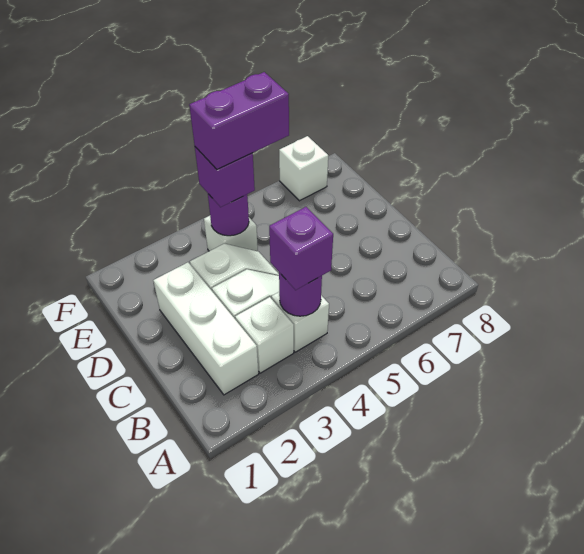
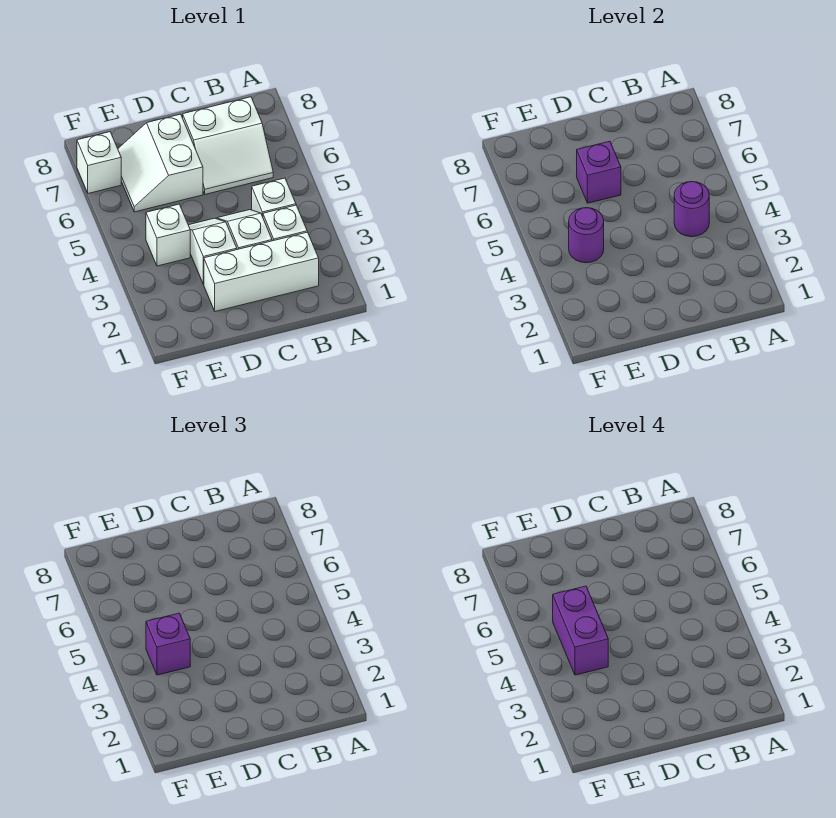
purple 1x1 brick [269,207,333,290] -> purple 1x1 brick moved to [577,141,621,203]
none -> white 2x2 slope [183,97,273,194]
none -> white 2x2 slope [118,114,203,212]

